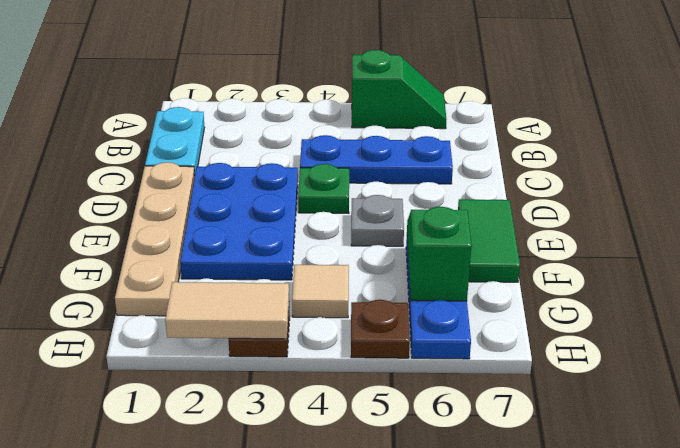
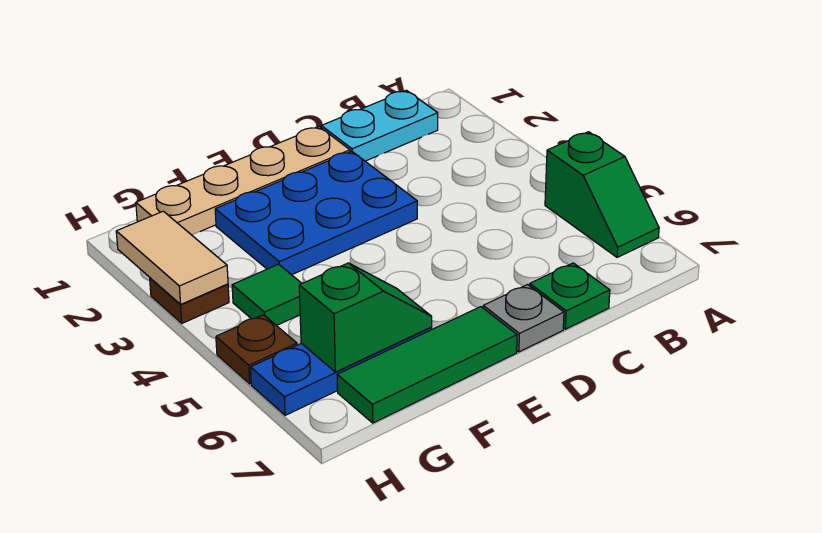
blue 1x3 plate [300,135,453,184] -> none
green 1x1 plate [298,164,349,214] -> green 1x1 plate moved to [530,263,610,329]
grey 1x1 plate [351,195,404,246] -> grey 1x1 plate moved to [483,285,564,352]
green 1x2 tile [458,199,520,282] -> green 1x3 tile [337,307,517,423]
tan 1x1 tile [292,265,349,318] -> green 1x1 tile [232,264,302,326]

